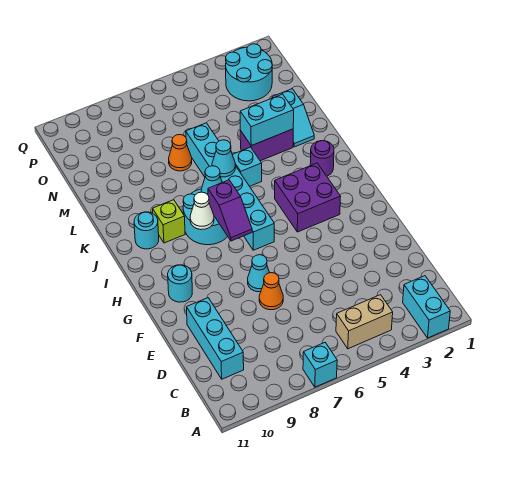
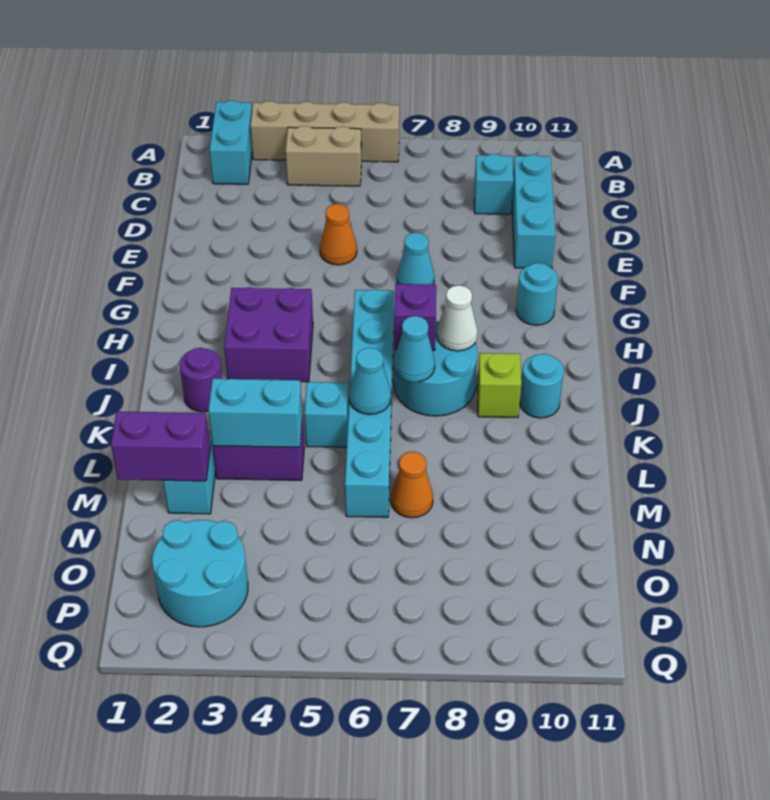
none -> tan 1x4 brick [250,101,399,162]
cyan 1x1 brick [303,343,337,387] -> cyan 1x1 brick moved to [474,154,513,214]
orange 1x1 cone [259,273,283,310] -> orange 1x1 cone moved to [320,204,357,265]
none -> purple 1x2 brick [111,411,210,481]

